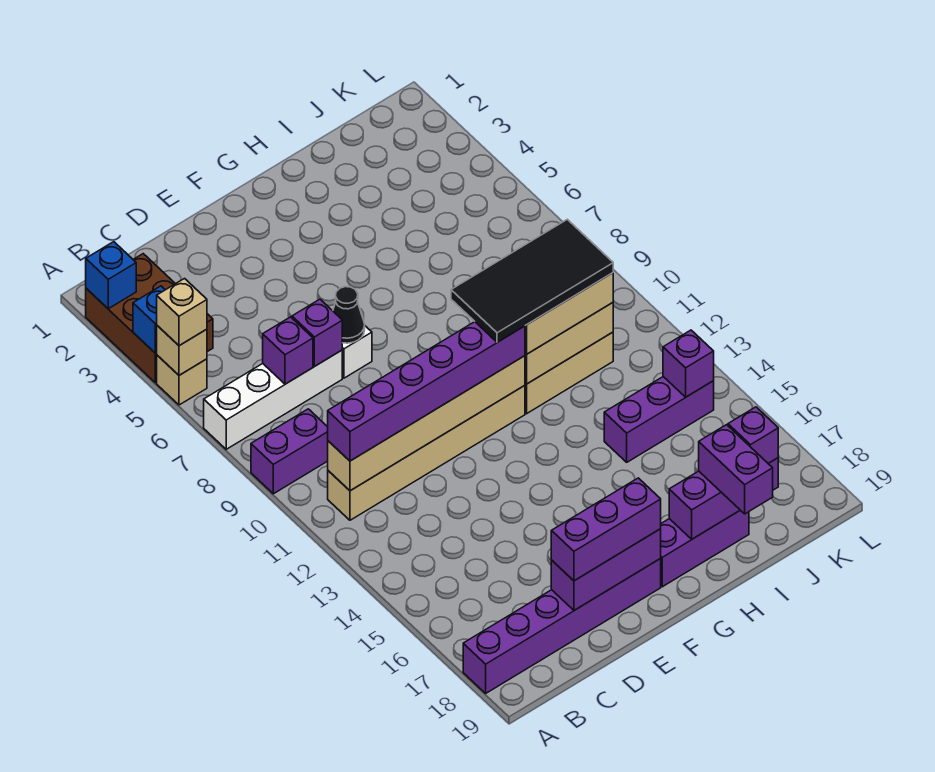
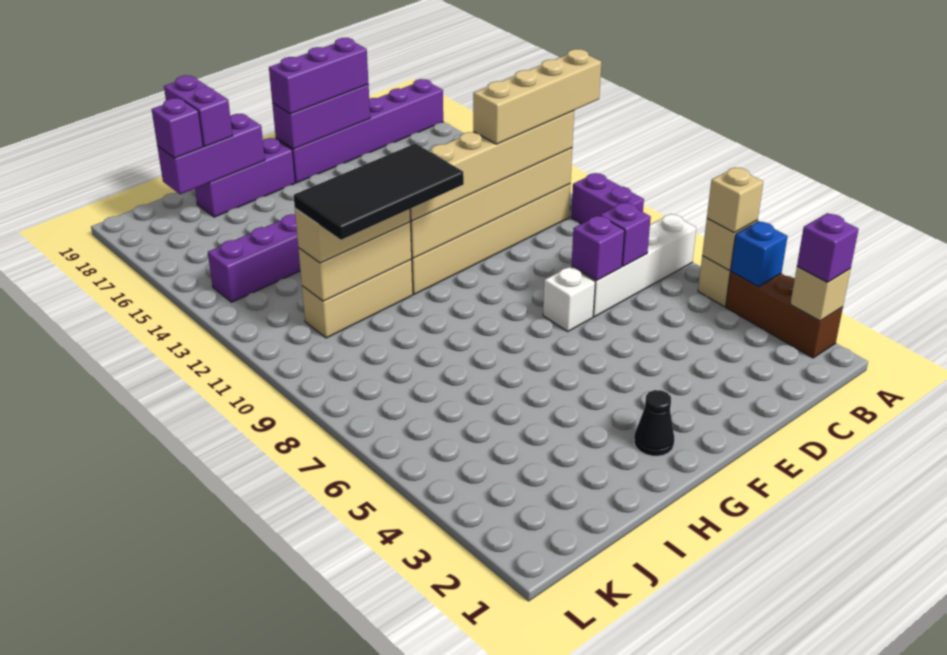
brown 2x3 brick [86,254,213,383] -> brown 1x3 brick [726,272,843,358]
blue 1x1 brick [86,242,136,309] -> tan 1x1 brick [790,267,851,321]
purple 1x2 brick [251,409,328,494] -> purple 1x2 brick turned to [571,173,644,224]
none -> tan 1x4 brick [473,49,601,144]
purple 1x6 brick [328,322,525,461] -> tan 1x6 brick [410,111,574,221]
black 1x1 cone [333,287,365,343] -> black 1x1 cone moved to [634,390,674,456]
purple 1x1 brick [663,330,714,397] -> purple 1x1 brick moved to [797,213,859,282]

